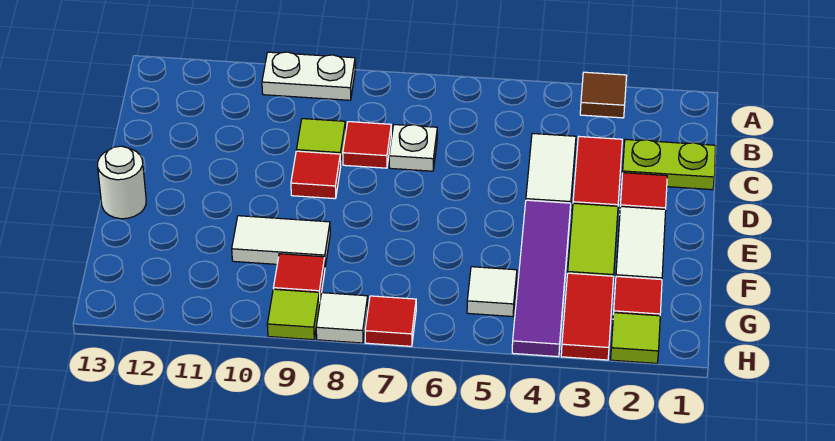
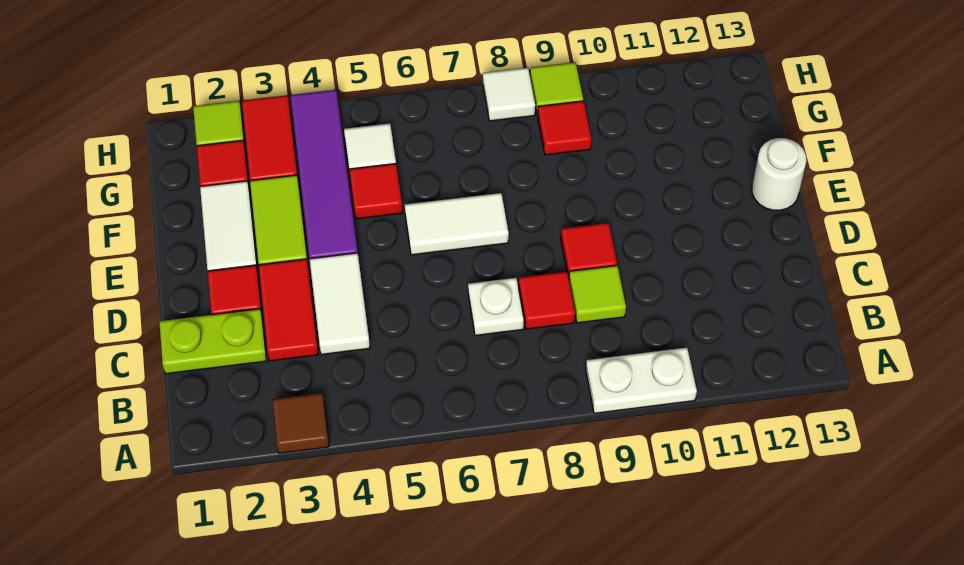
white 1x2 tile [232,216,330,266] -> white 1x2 tile moved to [405,193,509,255]
red 1x1 tile [365,296,416,346] -> red 1x1 tile moved to [349,164,402,219]

